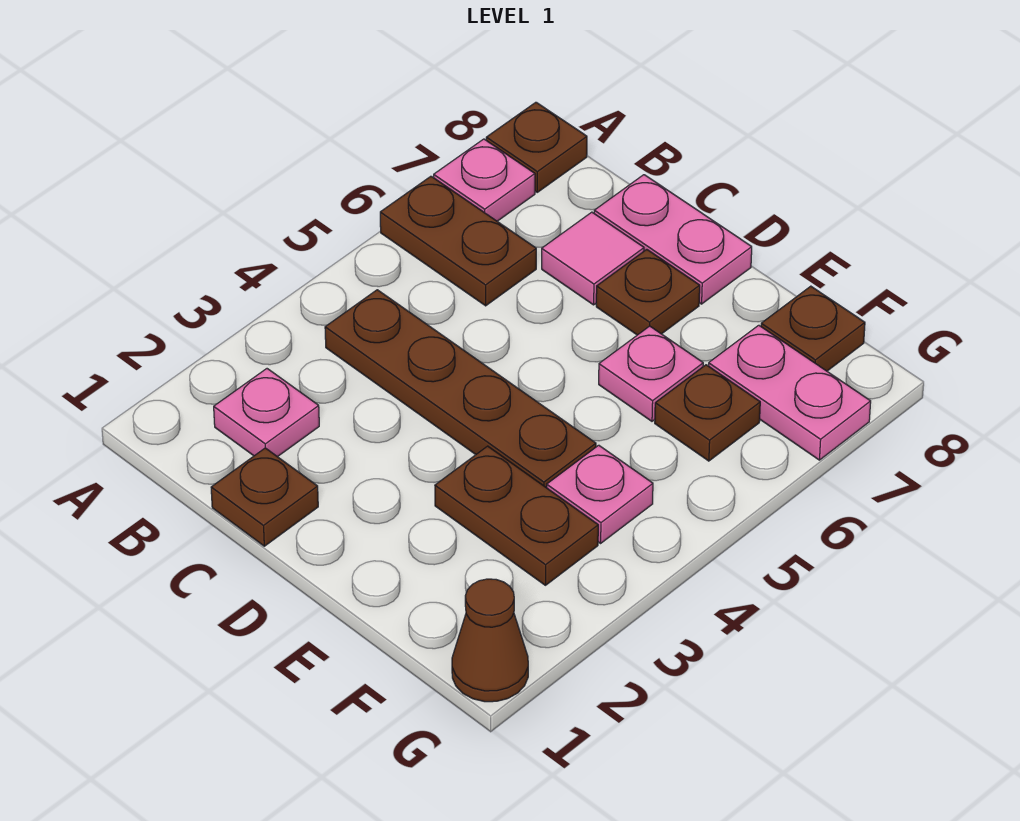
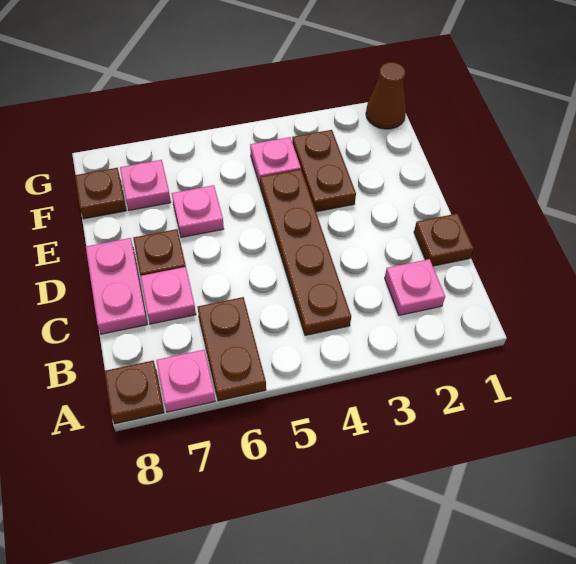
pink 1x1 tile [542,212,644,305] -> pink 1x1 plate [140,267,196,324]
brown 1x1 plate [655,365,760,461] -> none
pink 1x2 plate [709,325,871,460] -> pink 1x1 plate [120,160,171,210]

